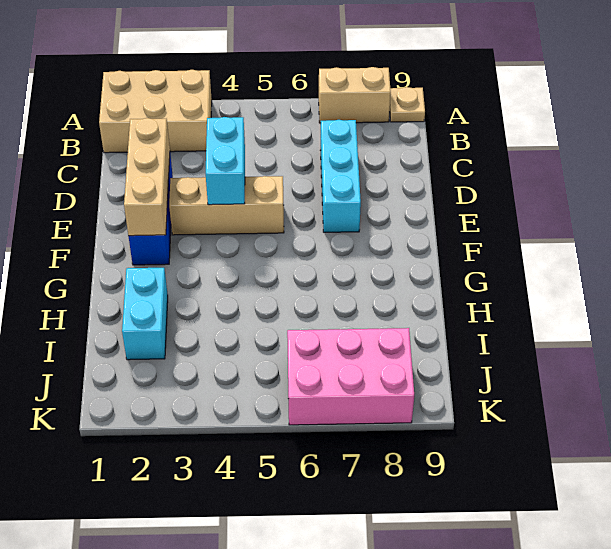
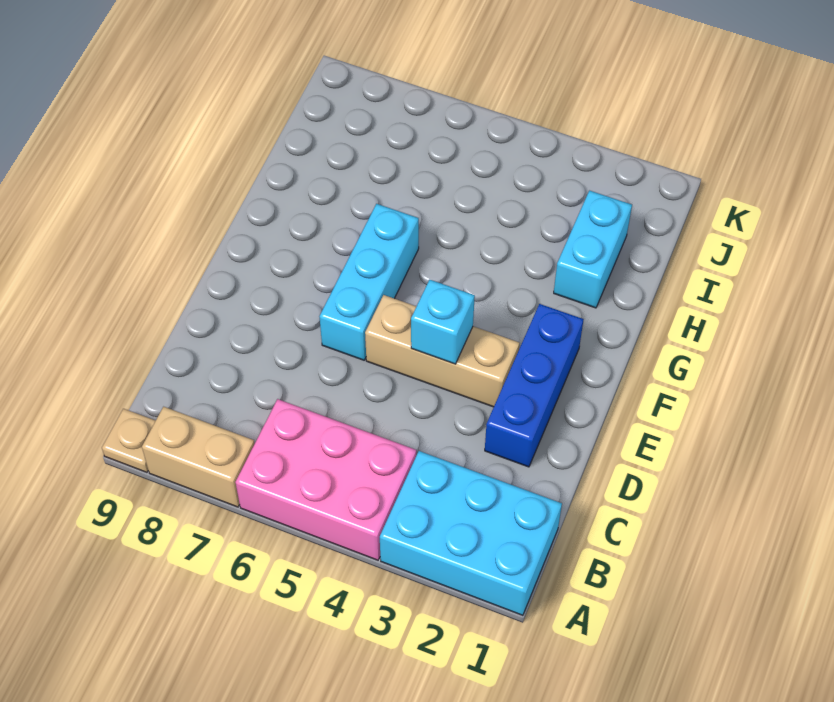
tan 2x3 brick [99,70,212,153] -> cyan 2x3 brick [380,451,562,615]
cyan 1x3 brick [320,120,361,232] -> cyan 1x3 brick moved to [319,204,419,360]
tan 1x3 brick [124,118,170,236] -> none
cyan 1x2 brick [206,117,245,205] -> cyan 1x1 brick [411,280,475,364]
pink 2x3 brick [287,328,414,425] -> pink 2x3 brick moved to [235,399,416,560]

